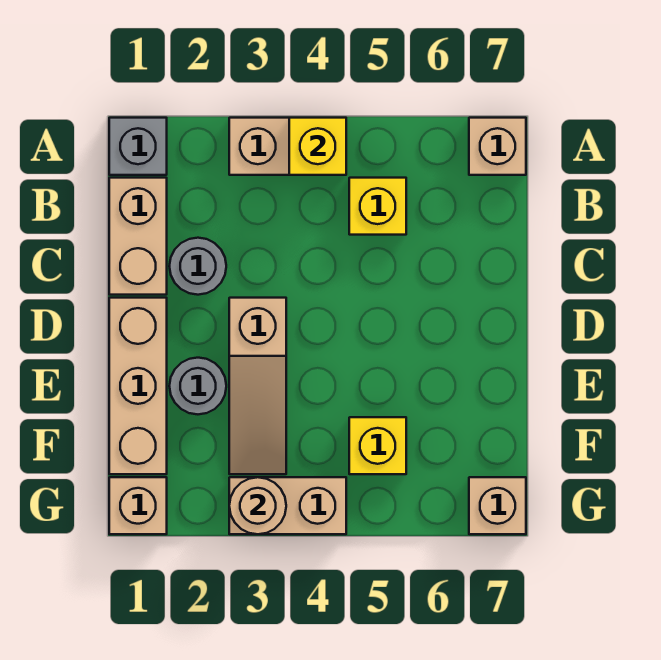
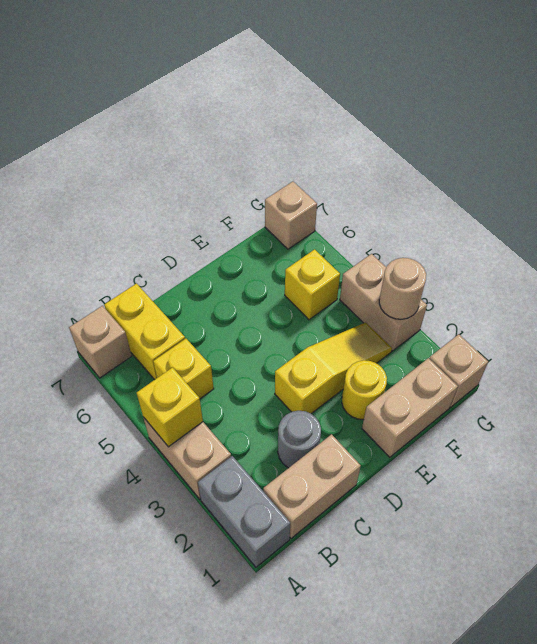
grey 1x1 brick [109,118,167,175] -> grey 1x2 brick [198,456,290,567]
none -> yellow 1x2 brick [104,284,185,380]
tan 1x3 brick [109,298,167,474] -> tan 1x2 brick [362,358,458,457]
tan 1x3 slope [229,298,286,474] -> yellow 1x3 slope [275,322,392,414]
grey 1x1 round brick [169,358,226,414] -> yellow 1x1 round brick [342,360,387,420]

